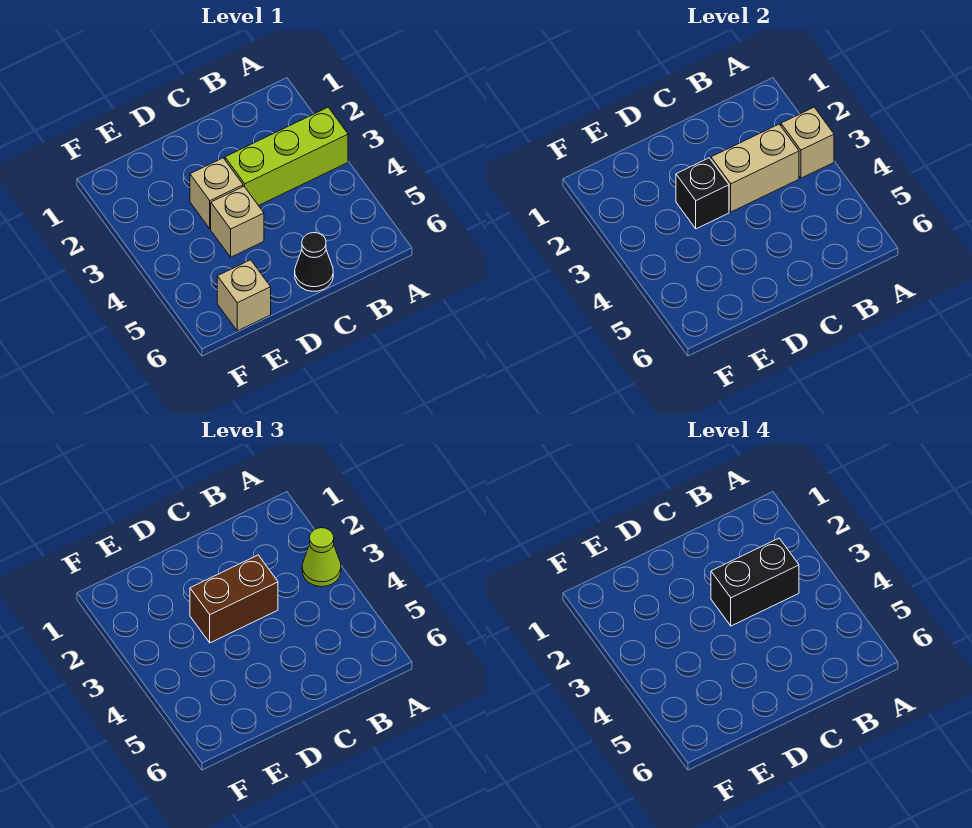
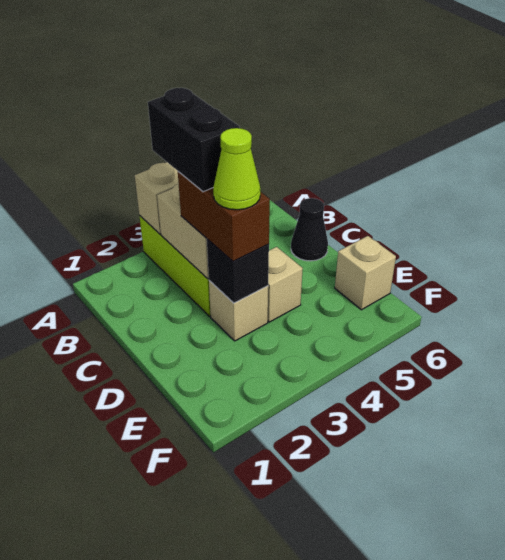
lime 1x1 cone [302,528,341,587] -> lime 1x1 cone moved to [213,128,260,210]

